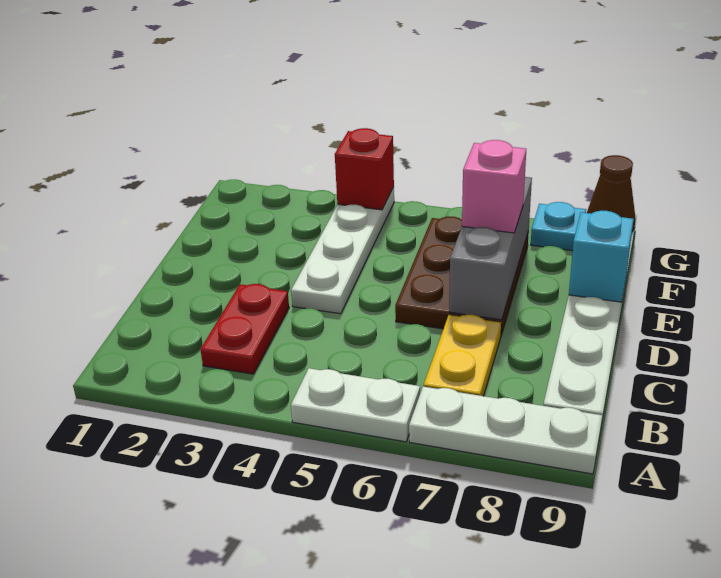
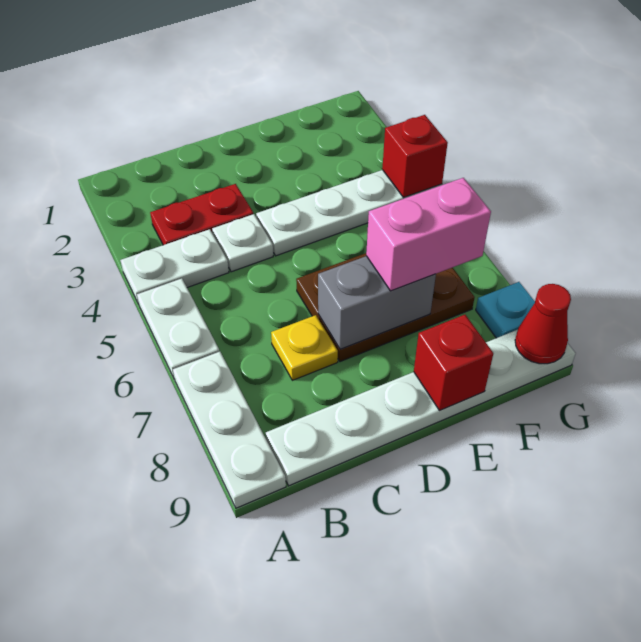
none -> white 1x2 plate [120,229,229,304]
yellow 1x2 plate [424,315,501,396] -> yellow 1x1 plate [271,315,338,380]
none -> white 1x1 plate [212,214,273,272]
grey 1x3 brick [449,177,532,320] -> grey 1x2 brick [318,256,436,349]
pink 1x1 brick [462,140,526,233] -> pink 1x2 brick [366,178,491,291]
cyan 1x1 brick [569,211,633,302] -> red 1x1 brick [414,315,493,410]
brown 1x1 cone [587,155,636,232] -> red 1x1 cone [515,284,571,364]

